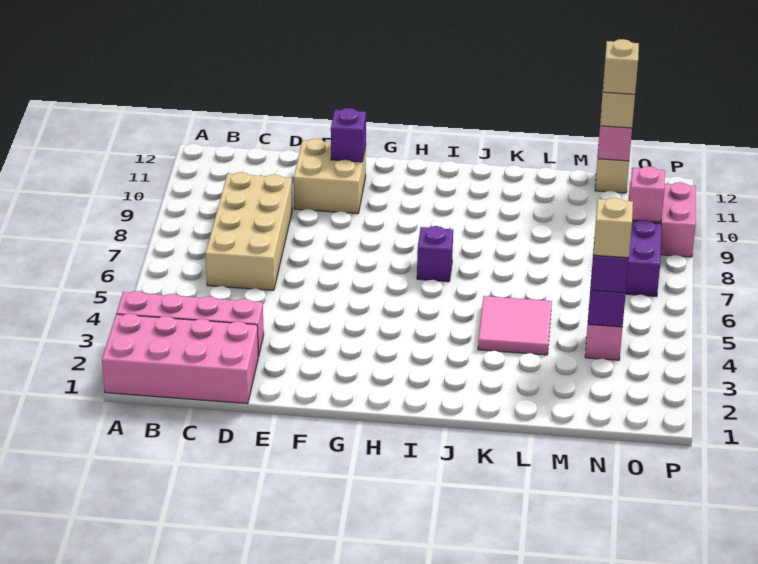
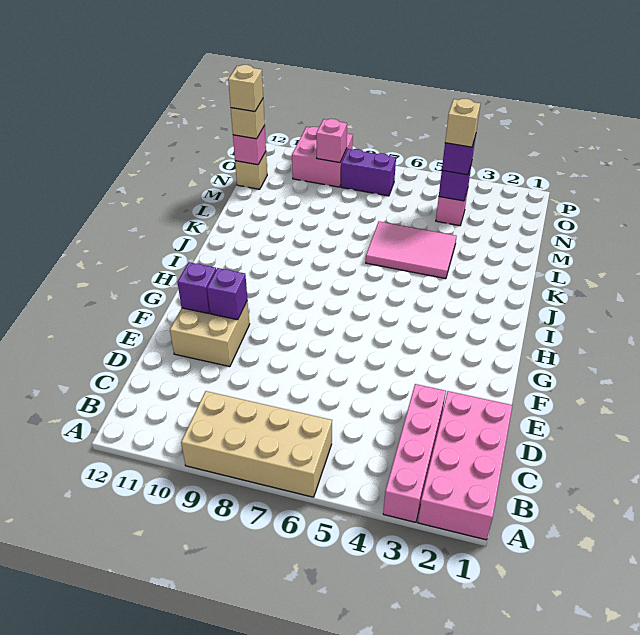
tan 2x4 brick [206,172,292,290] -> tan 2x4 brick moved to [181,391,332,497]
purple 1x1 brick [417,226,453,282] -> purple 1x1 brick moved to [207,268,247,320]
pink 2x2 tile [478,296,552,355] -> pink 2x3 tile [366,221,457,279]

